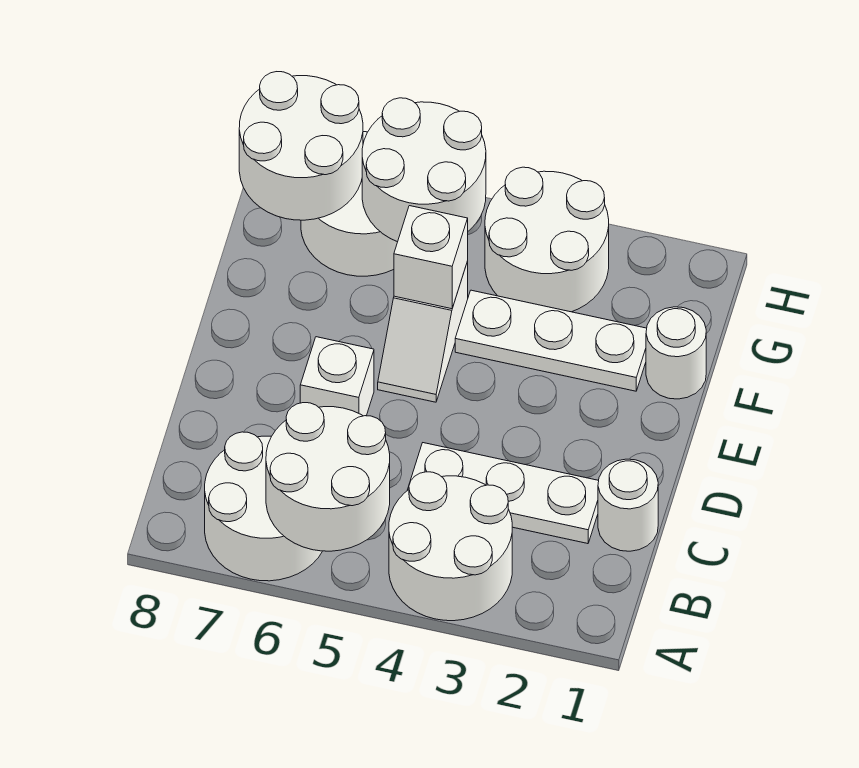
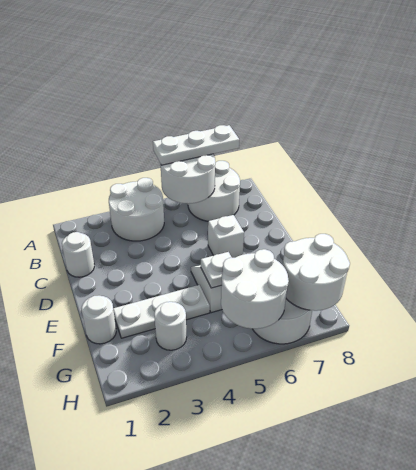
white 1x3 plate [407,443,599,544] -> white 1x3 plate moved to [153,125,239,165]
white 1x1 brick [394,206,468,309] -> white 1x1 plate [201,252,232,288]
white 2x2 round brick [485,167,609,312] -> white 1x1 round brick [154,302,187,350]

